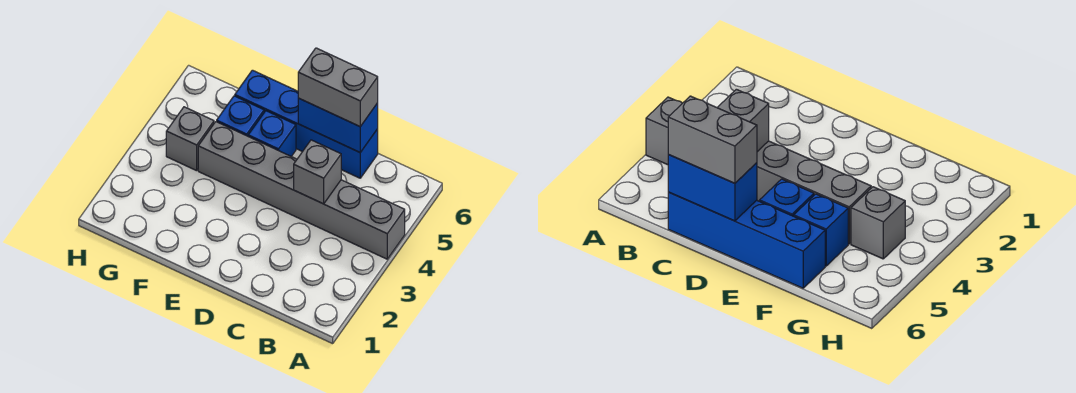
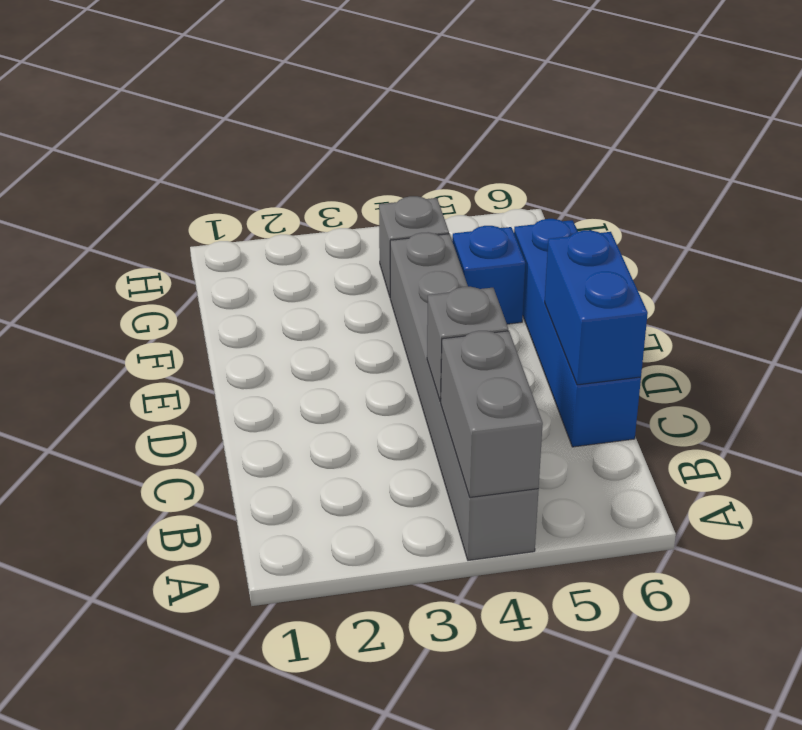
grey 1x2 brick [298,48,378,126] -> grey 1x2 brick moved to [441,331,543,497]
blue 1x1 brick [248,111,296,157] -> none

